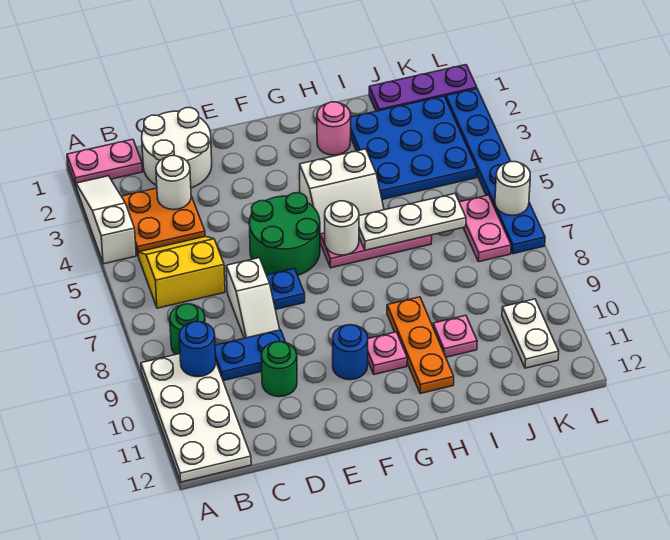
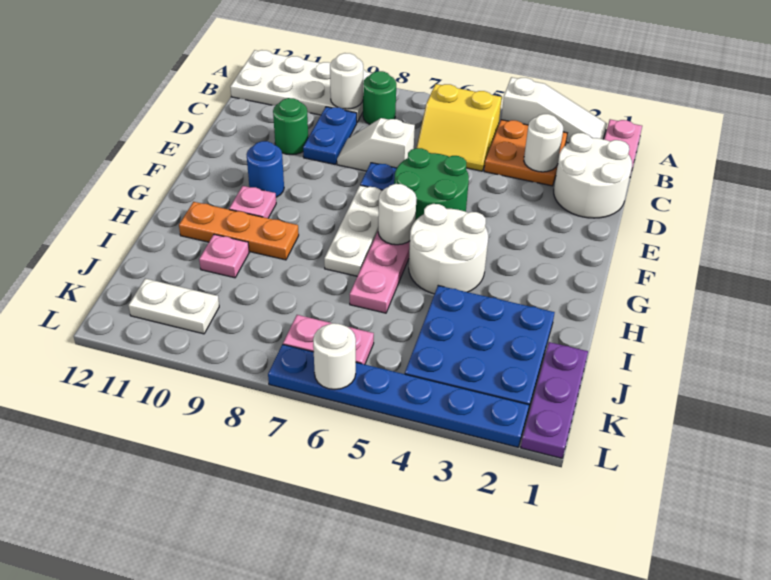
yellow 2x2 slope [138,237,225,308] -> yellow 2x2 slope turned to [417,84,502,171]
blue 1x1 round brick [179,322,216,377] -> white 1x1 round brick [330,53,363,109]
white 2x2 slope [300,149,384,234] -> white 2x2 round brick [409,204,488,294]
pink 1x1 round brick [317,102,351,155] -> none
white 1x3 plate [359,194,466,250] -> white 1x3 plate moved to [324,185,382,276]

